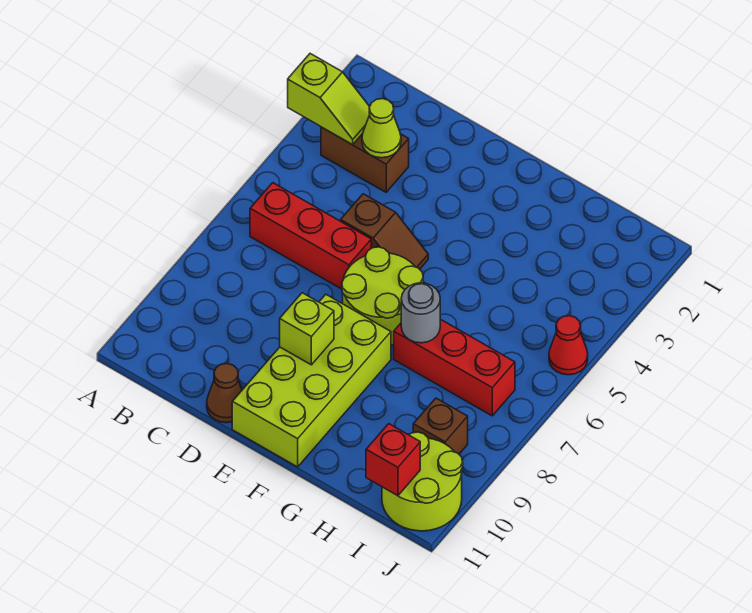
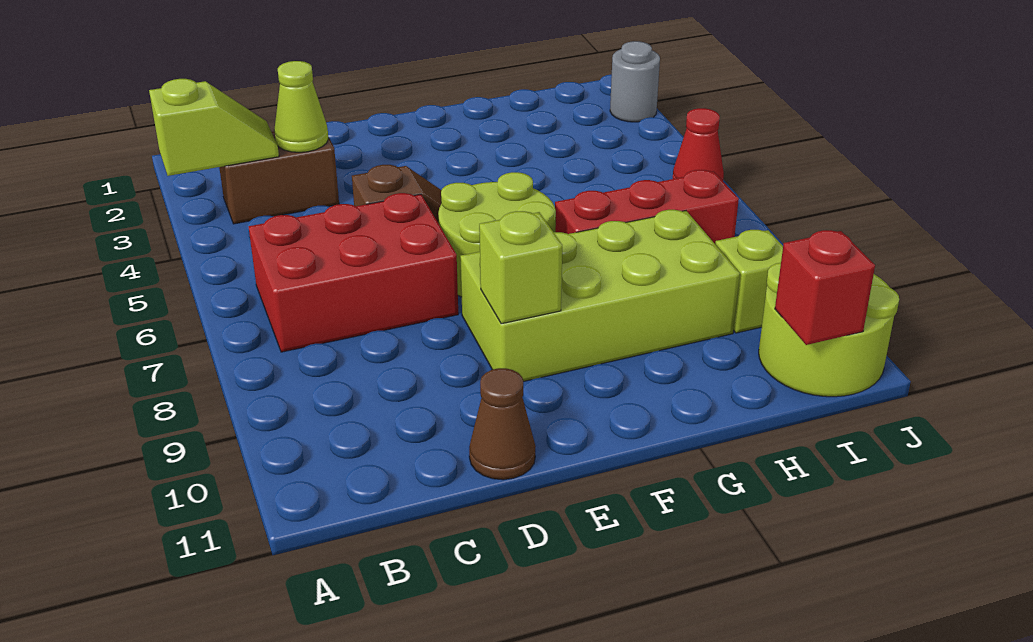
red 1x3 brick [250,183,371,289] -> red 2x3 brick [249,193,458,352]
lime 2x4 brick [232,294,391,467] -> lime 2x4 brick turned to [460,210,740,382]
grey 1x1 round brick [401,283,440,343] -> grey 1x1 round brick moved to [610,41,660,122]
brown 1x1 brick [413,398,468,454] -> lime 1x1 brick [715,230,783,333]

